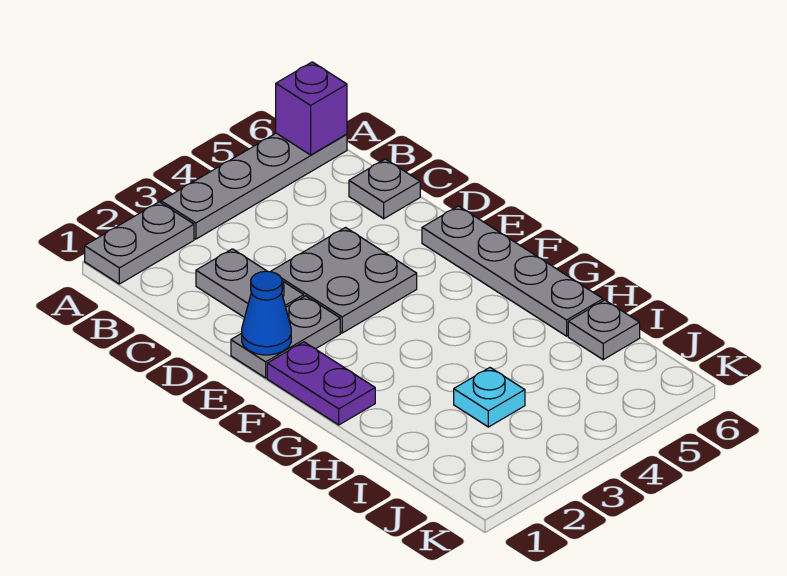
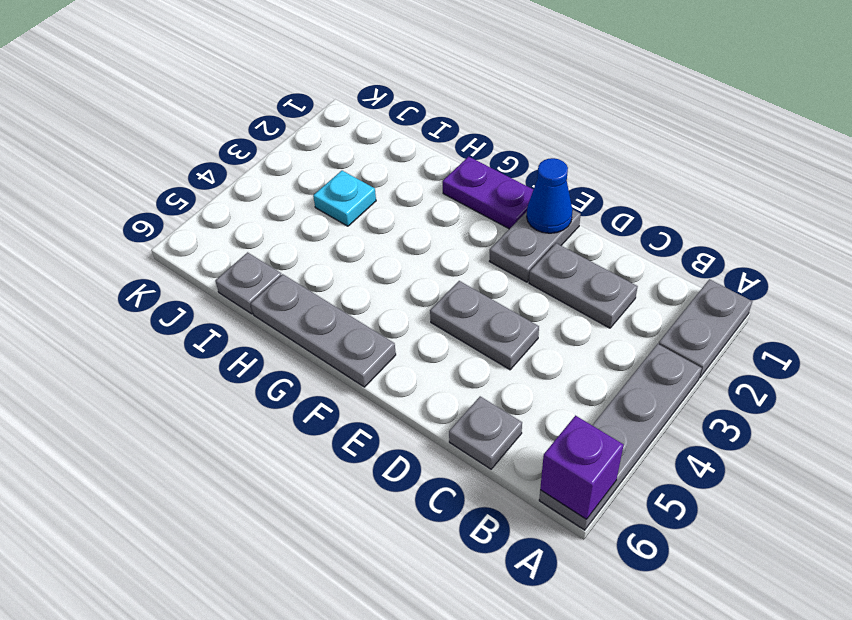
grey 2x2 plate [271,228,417,333] -> grey 1x2 plate [430,281,539,370]
grey 1x4 plate [422,206,603,336] -> grey 1x3 plate [251,274,396,387]

